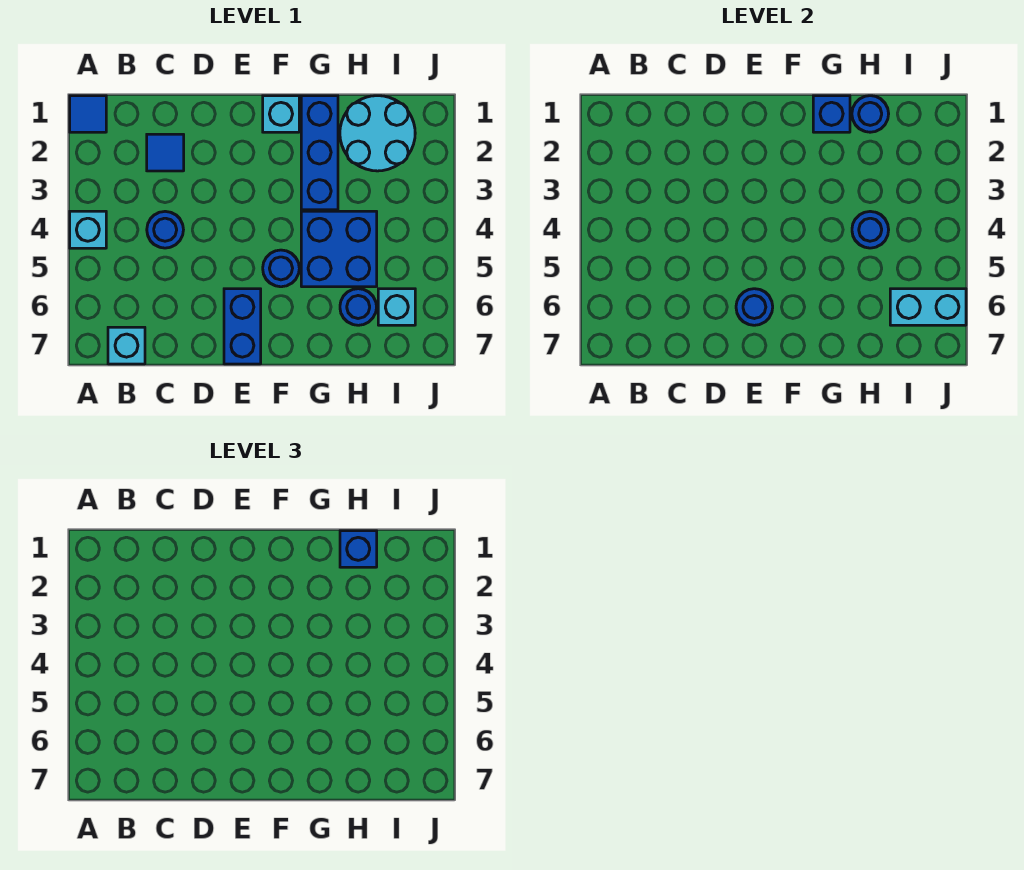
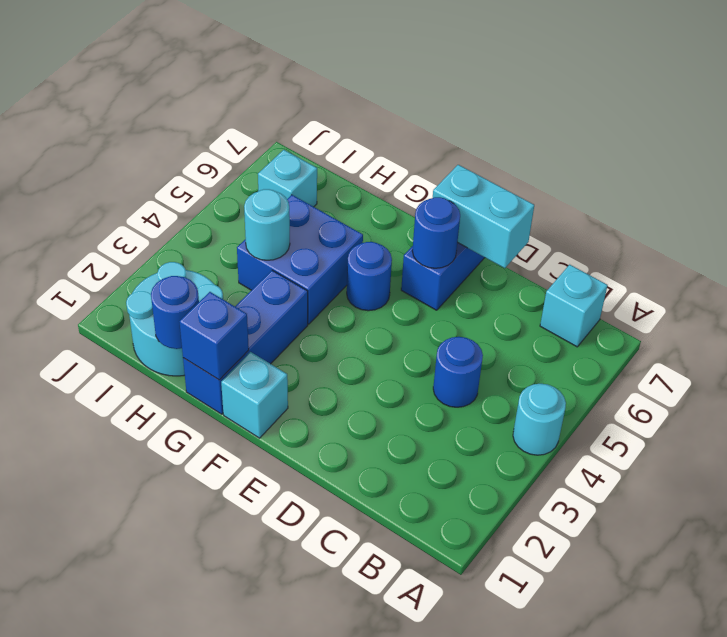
blue 1x1 tile [70,96,106,132] -> none
cyan 1x1 brick [70,211,106,248] -> cyan 1x1 round brick [513,384,566,455]
blue 1x1 tile [147,134,184,171] -> none
blue 1x1 brick [340,531,377,567] -> none
blue 1x1 round brick [852,211,889,248] -> cyan 1x1 round brick [244,189,290,260]
blue 1x1 round brick [340,289,377,325] -> none
cyan 1x2 brick [890,289,966,325] -> cyan 1x2 brick moved to [433,165,534,268]

